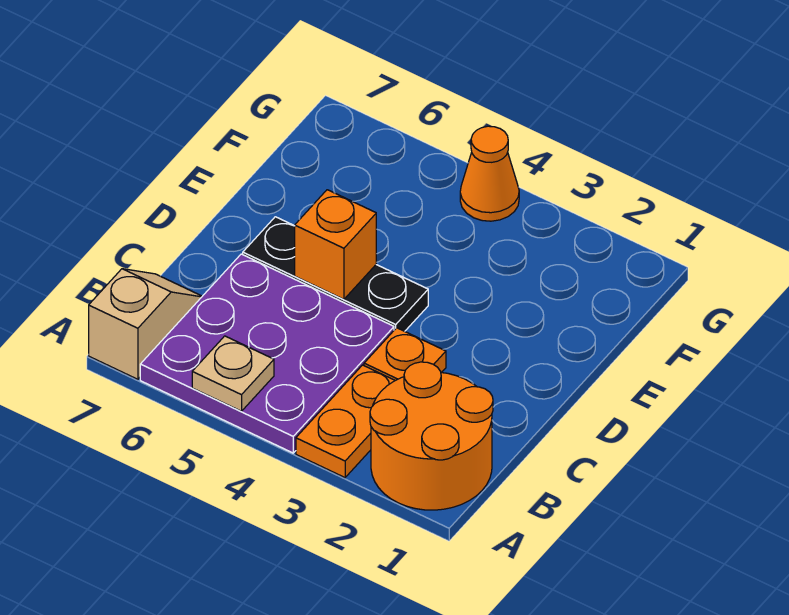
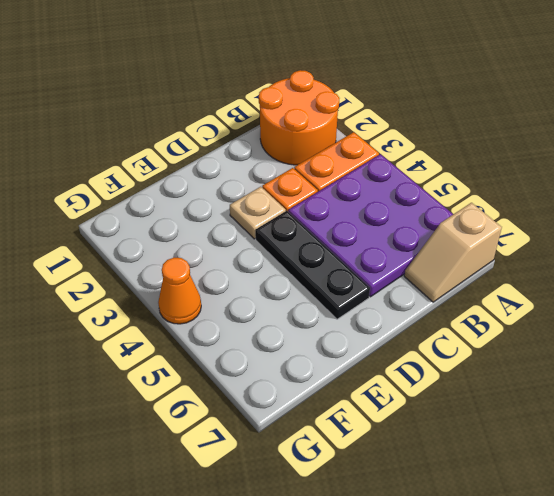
tan 1x1 plate [192,336,274,411] -> tan 1x1 plate moved to [230,187,286,239]
orange 1x1 brick [295,190,376,299] -> none

